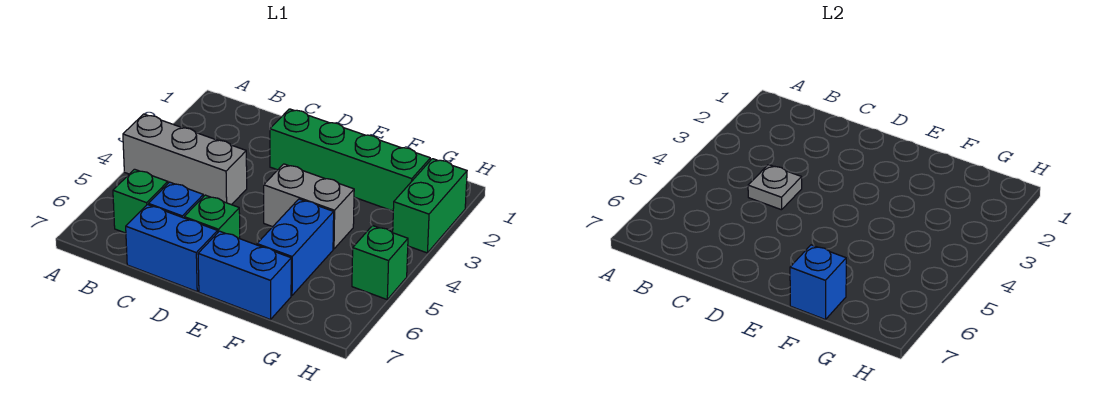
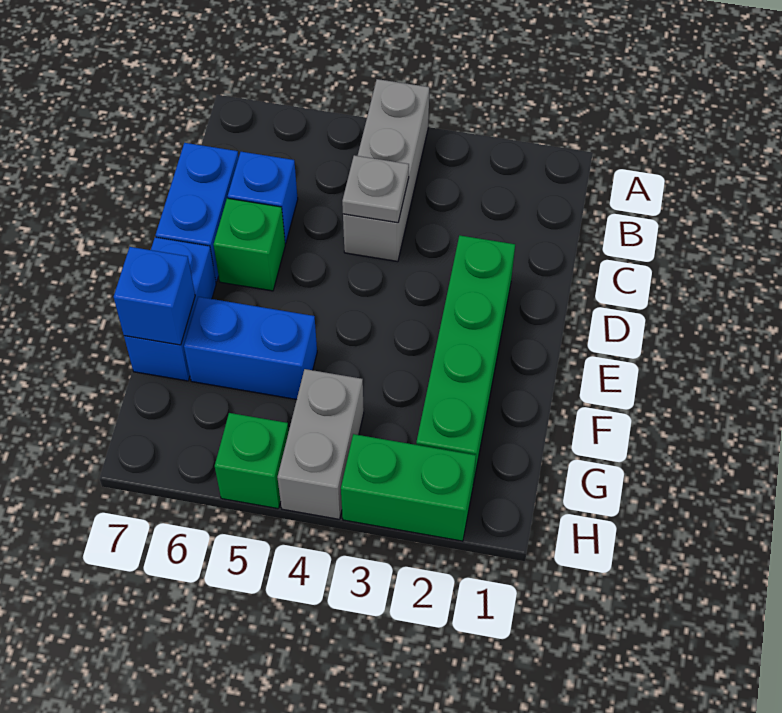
green 1x1 brick [113,169,168,233] -> none
grey 1x2 brick [264,164,354,249] -> grey 1x2 brick moved to [277,369,364,519]

